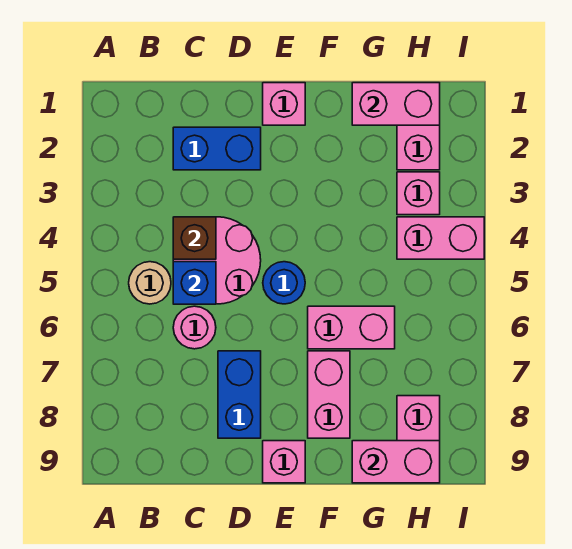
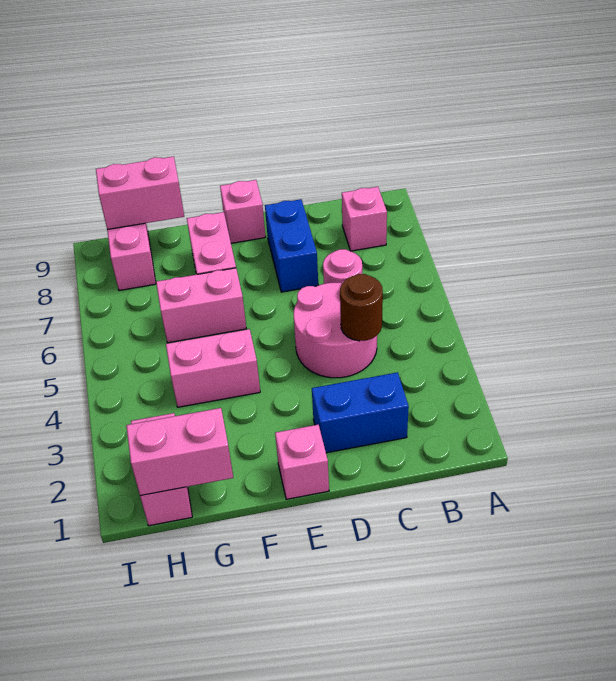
tan 1x1 round brick [129,262,171,304] -> none
brown 1x1 brick [173,217,216,259] -> brown 1x1 round brick [340,274,383,341]
blue 1x1 brick [173,262,216,304] -> none
blue 1x1 round brick [263,262,305,304] -> none
pink 1x1 brick [397,172,440,215] -> pink 1x1 brick moved to [342,187,387,251]
pink 1x2 brick [397,217,484,259] -> pink 1x2 brick moved to [166,329,260,407]

